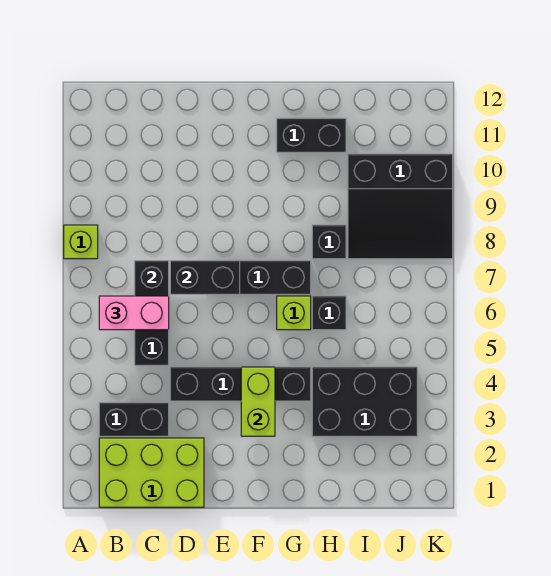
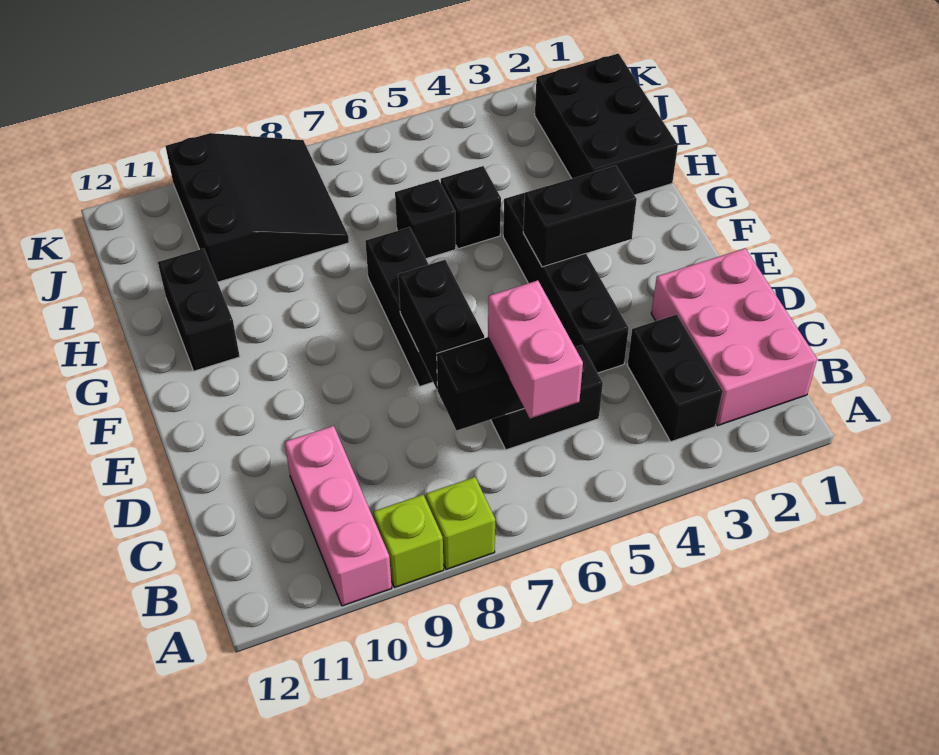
none -> pink 1x3 brick [285,426,392,606]
lime 2x3 brick [99,438,204,507] -> pink 2x3 brick [651,248,817,425]
lime 1x2 brick [241,367,275,436] -> black 1x2 brick [523,166,637,267]
lime 1x1 brick [277,296,311,330] -> lime 1x1 brick moved to [373,495,444,588]
black 2x3 brick [312,367,417,436] -> black 2x3 brick moved to [535,54,678,195]
black 1x1 brick [312,225,346,259] -> black 1x1 brick moved to [441,166,501,249]

